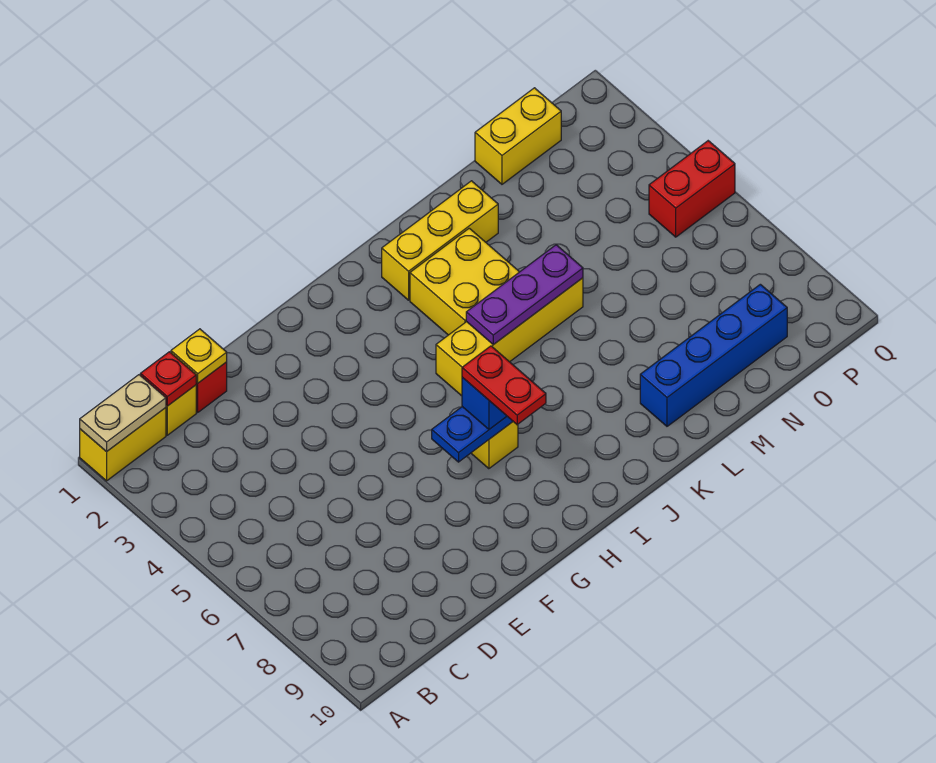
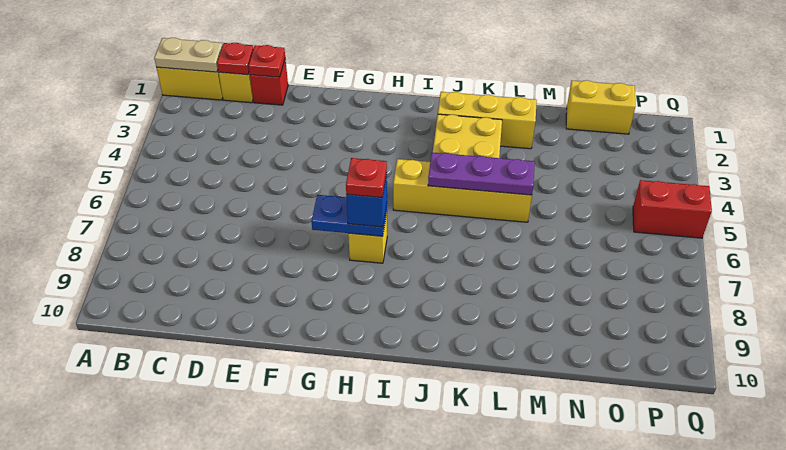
yellow 1x1 plate [171,329,227,383] -> red 1x1 plate [249,45,285,77]
red 1x2 plate [462,346,546,425] -> red 1x1 plate [346,158,387,198]
blue 1x4 brick [640,284,787,426] -> none

